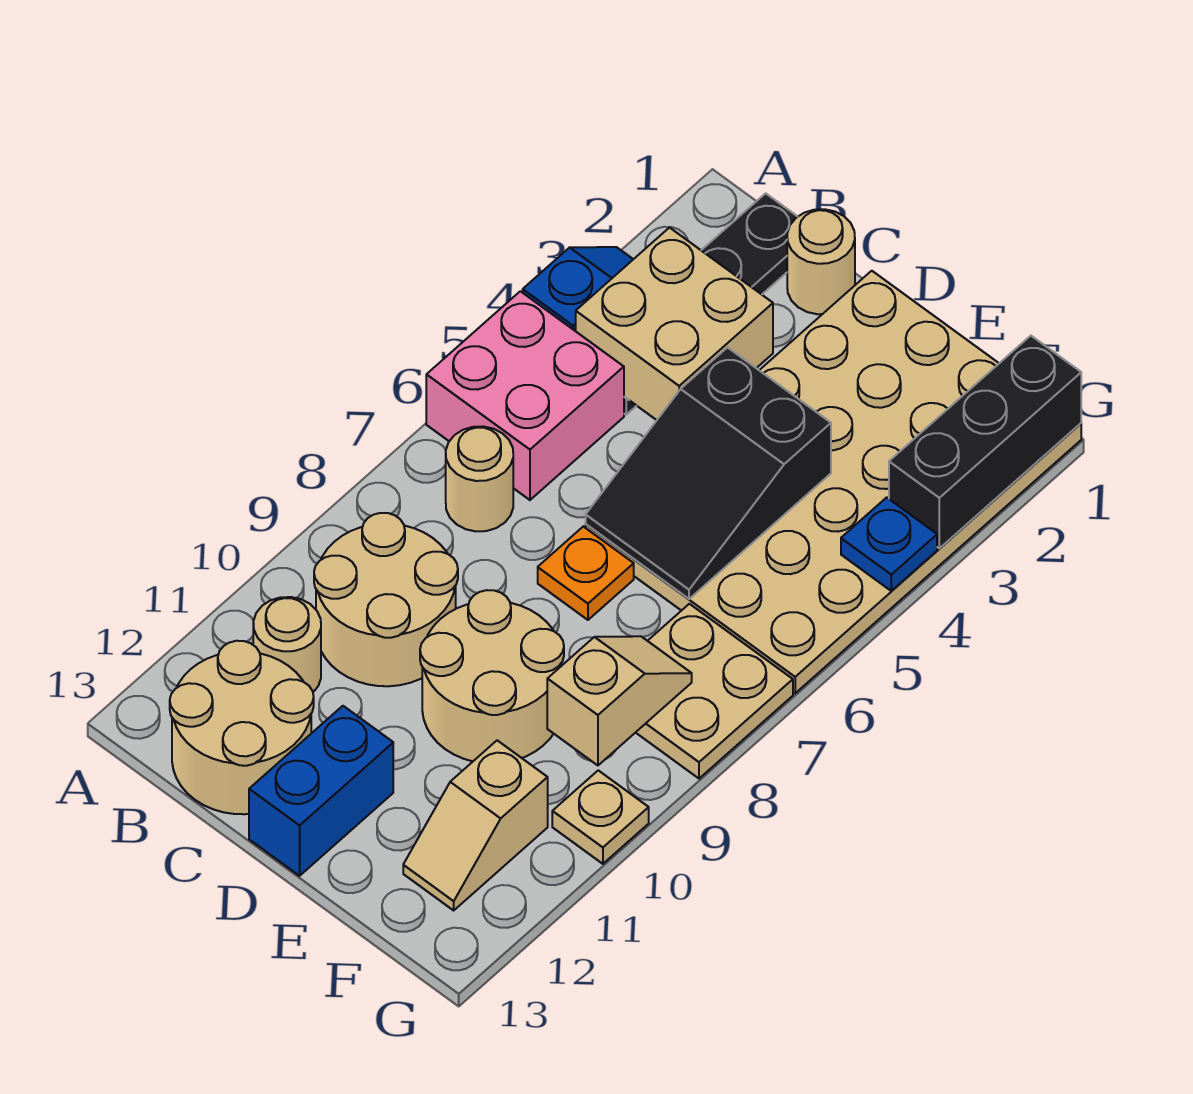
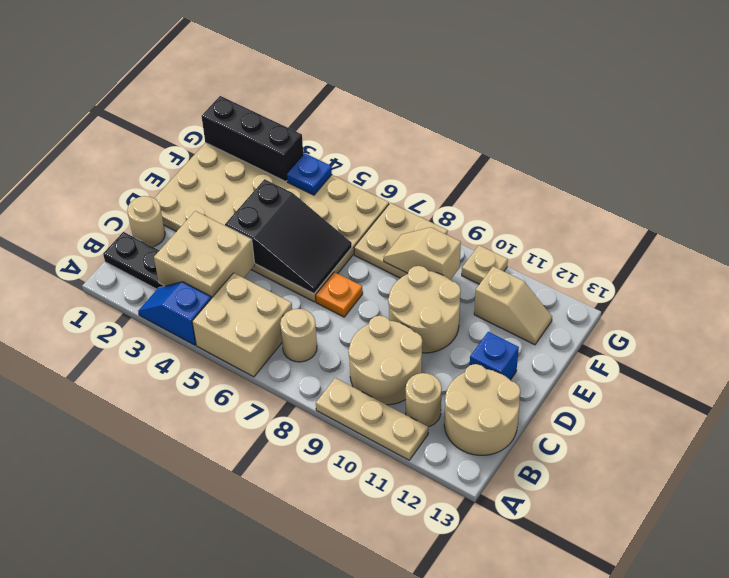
pink 2x2 brick [426,291,624,500] -> tan 2x2 brick [192,273,292,377]
none -> tan 1x3 plate [316,378,428,460]
blue 1x2 brick [249,706,393,876] -> blue 1x1 brick [470,332,519,380]

